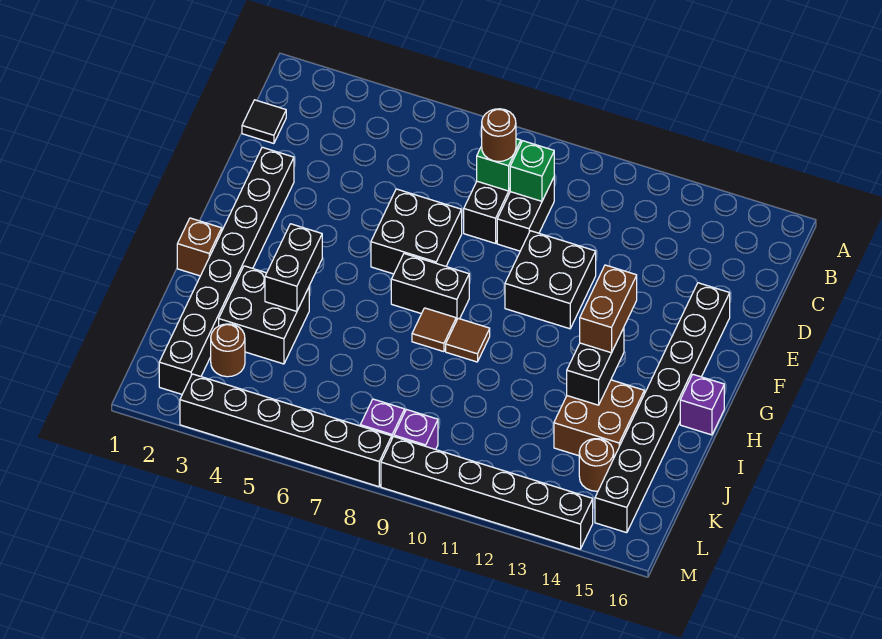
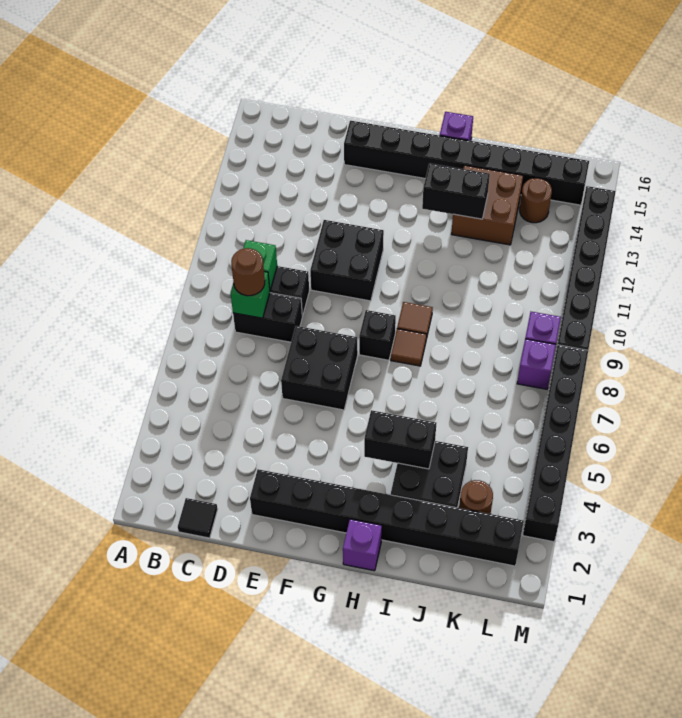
black 1x2 brick [391,254,469,321] -> black 1x1 brick [359,310,396,360]
brown 1x2 brick [580,265,637,353] -> none
brown 1x1 brick [177,218,222,276] -> purple 1x1 brick [343,519,382,571]

